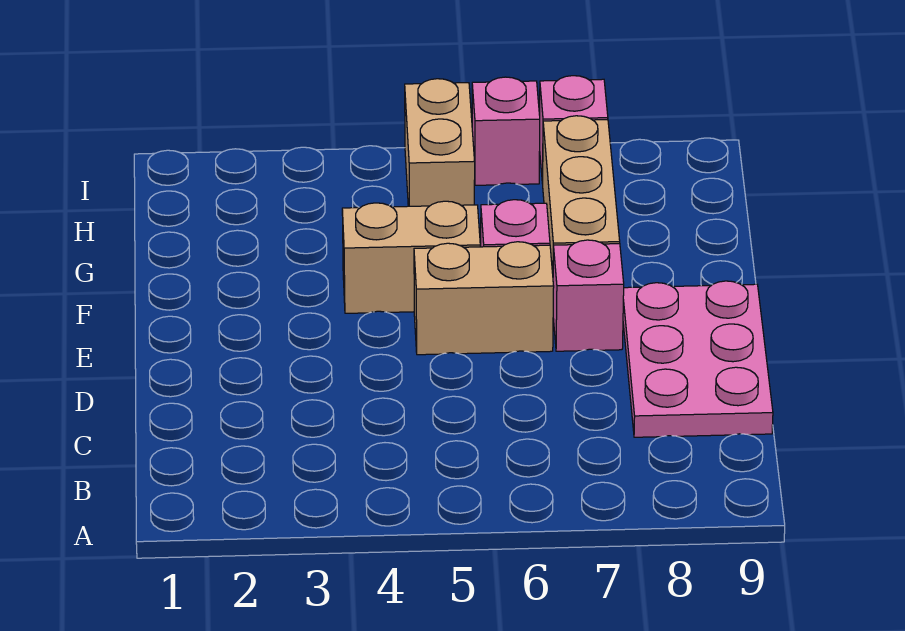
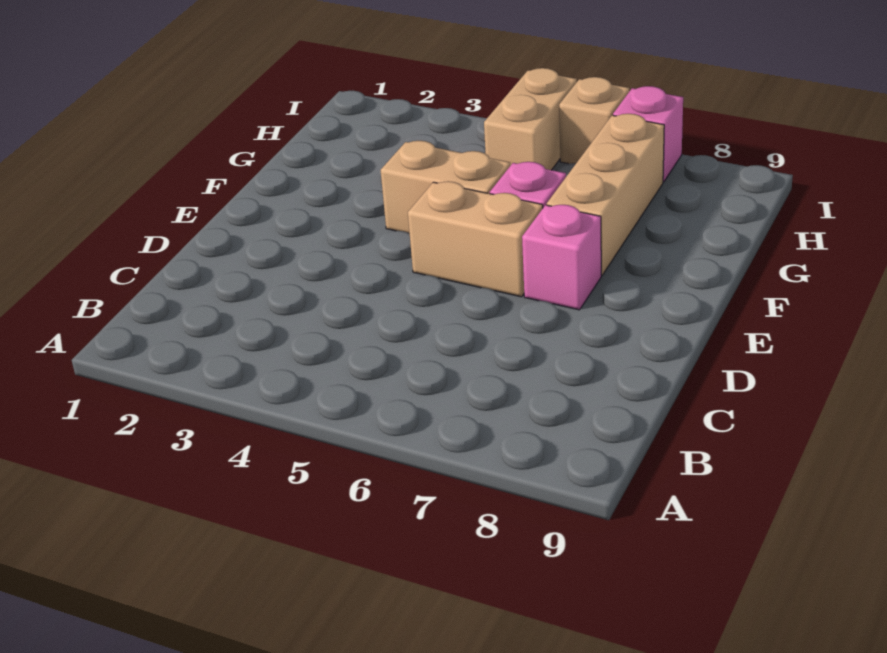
pink 2x3 plate [623,281,773,437] -> none
pink 1x1 brick [472,77,540,185] -> tan 1x1 brick [559,77,629,164]

